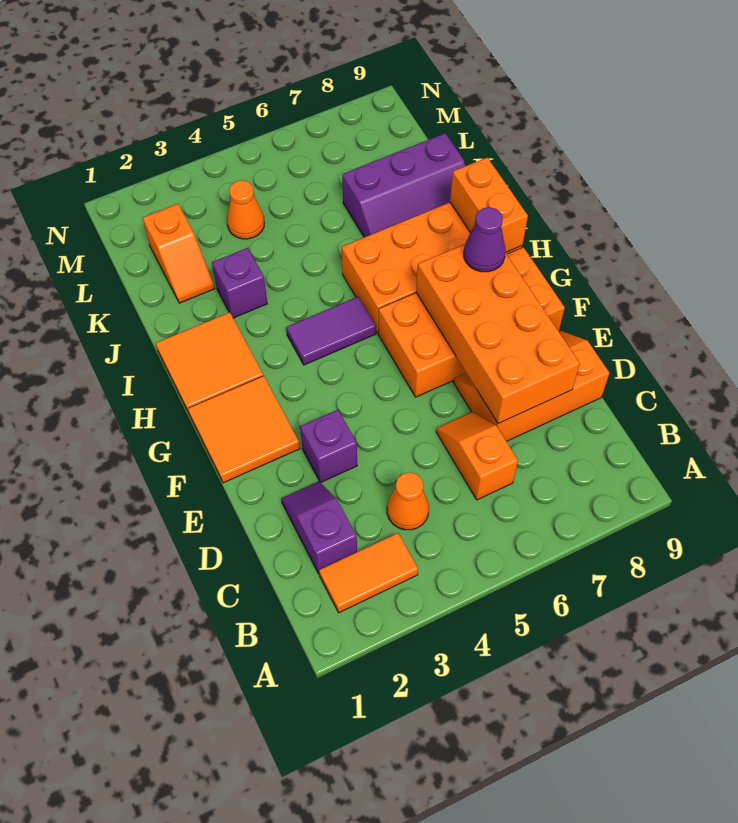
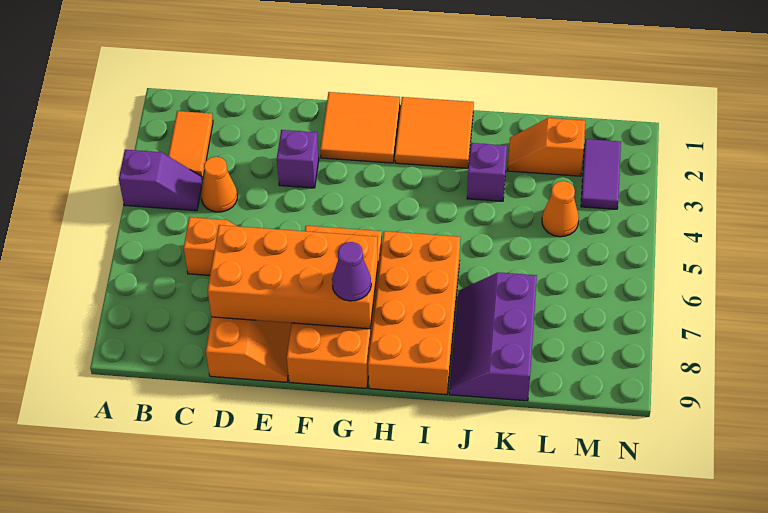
purple 1x2 slope [281,481,357,574] -> purple 1x2 slope moved to [119,150,202,211]
purple 1x2 tile [286,297,376,365] -> purple 1x2 tile moved to [581,139,621,209]
orange 1x2 brick [450,158,528,253] -> none

